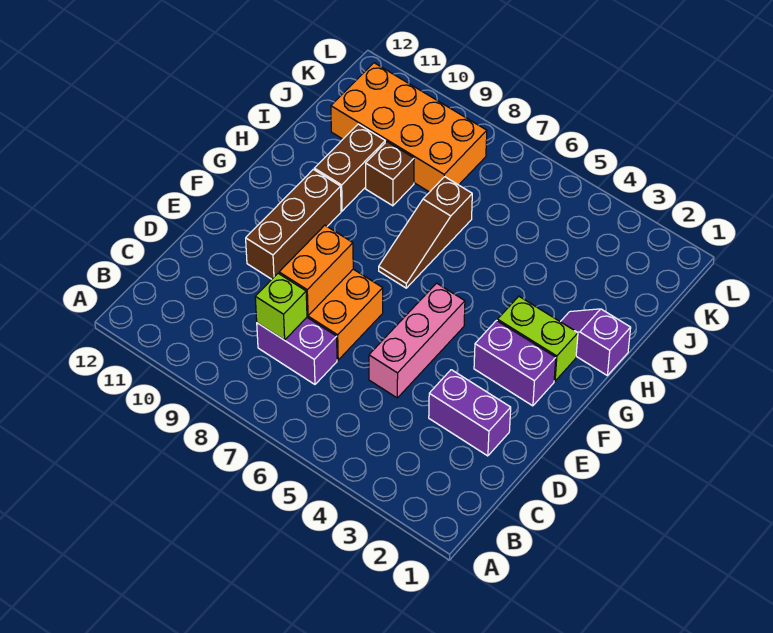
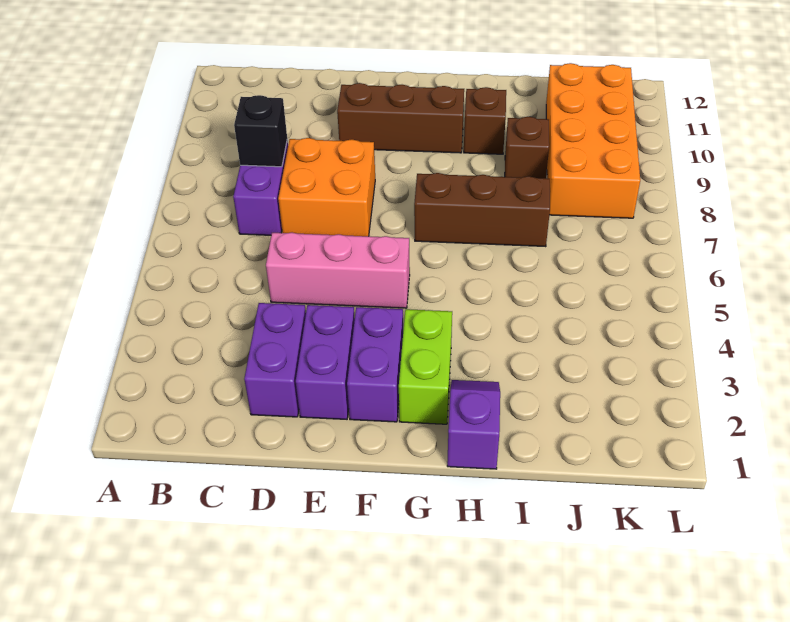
lime 1x1 brick [255,273,307,340] -> black 1x1 brick [234,95,287,167]
orange 1x2 brick [279,225,353,316] -> none
none -> purple 1x2 brick [296,305,355,419]
brown 1x3 slope [379,177,472,288] -> brown 1x3 brick [414,173,550,247]
brown 1x2 brick [314,124,385,211] -> brown 1x1 brick [464,87,506,154]

